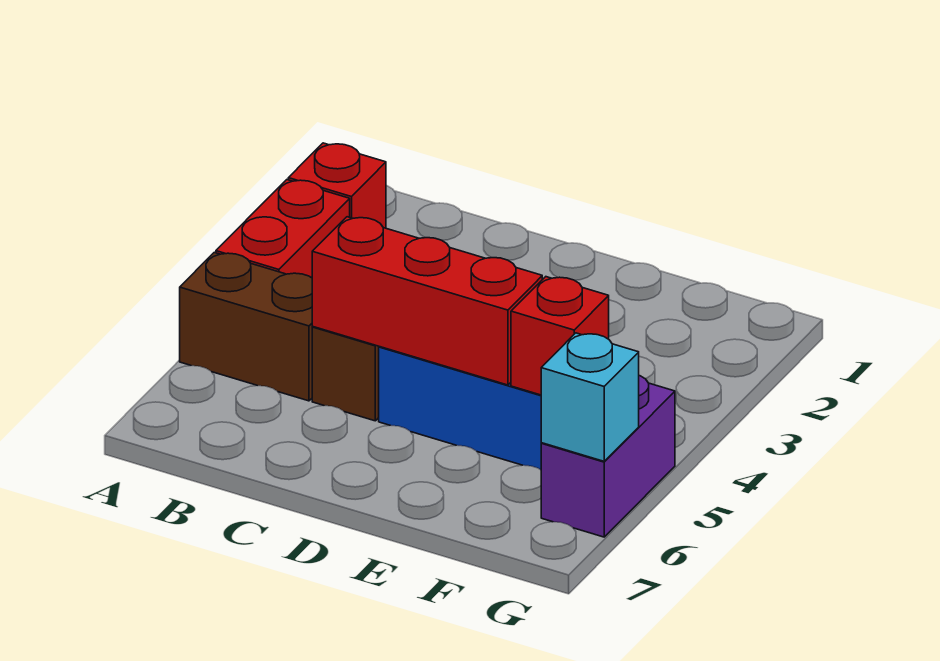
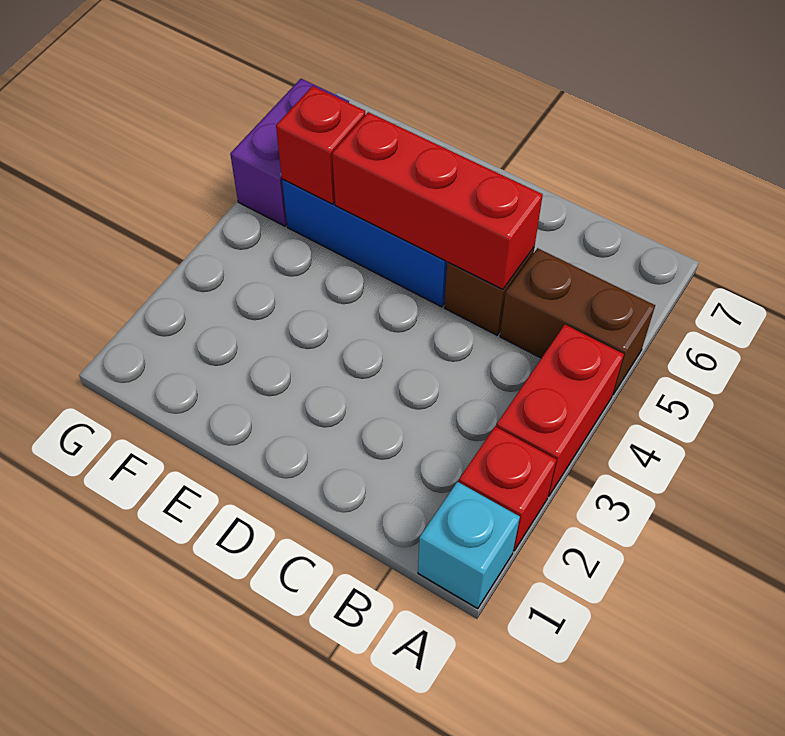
cyan 1x1 brick [541,333,639,461] -> cyan 1x1 brick moved to [418,482,520,609]

